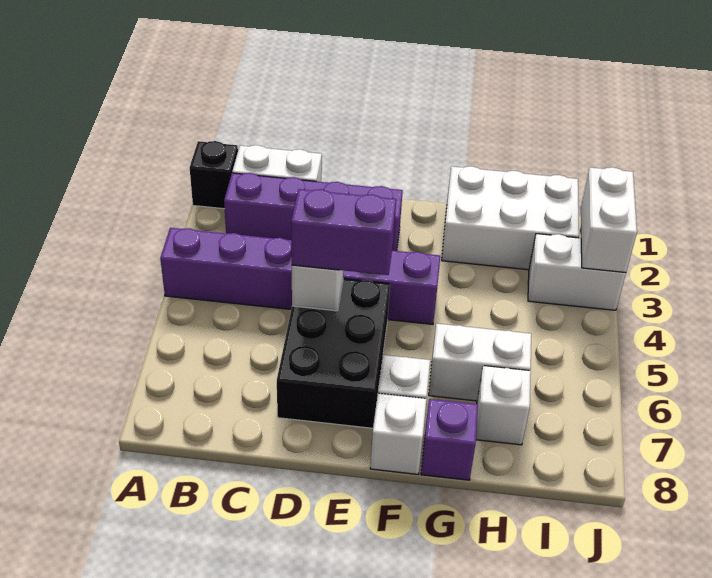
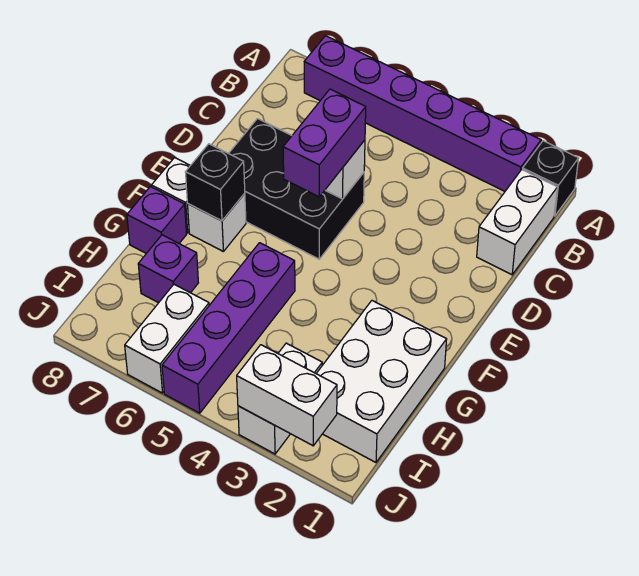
purple 1x6 brick [160,228,440,324] -> purple 1x6 brick turned to [304,36,541,191]
purple 1x4 brick [224,173,403,251] -> purple 1x4 brick moved to [162,243,295,413]
none -> black 1x1 brick [185,144,245,221]
white 1x2 brick [429,324,531,401] -> white 1x2 brick moved to [125,284,209,393]
white 1x1 brick [476,366,531,445] -> purple 1x1 brick [138,235,198,303]

